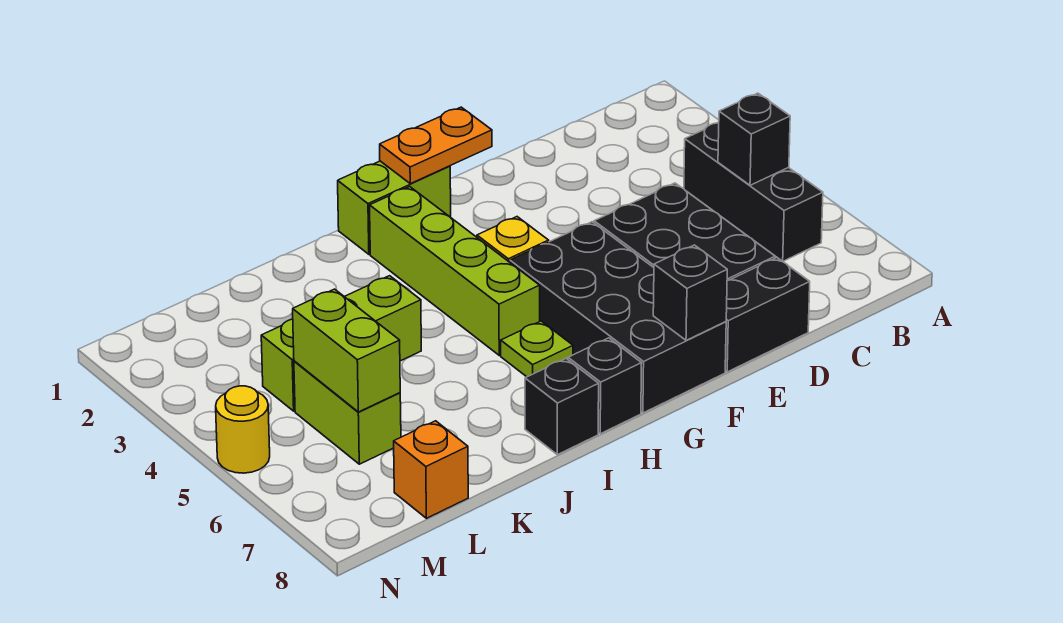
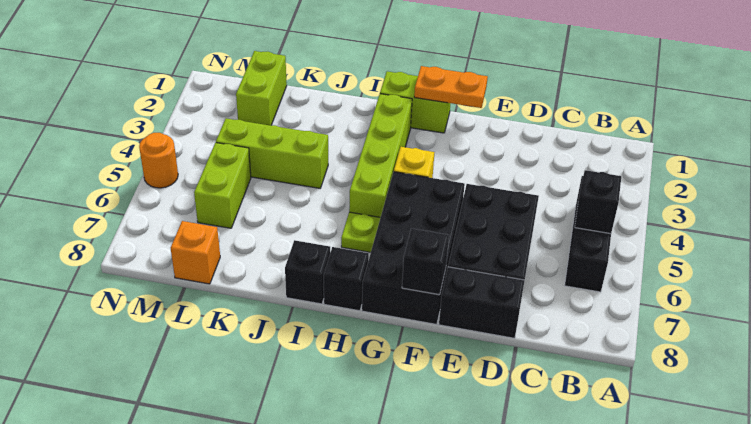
lime 1x2 brick [293,289,400,412] -> lime 1x2 brick moved to [236,51,287,125]
yellow 1x1 round brick [216,386,270,473] -> orange 1x1 round brick [139,133,178,188]

